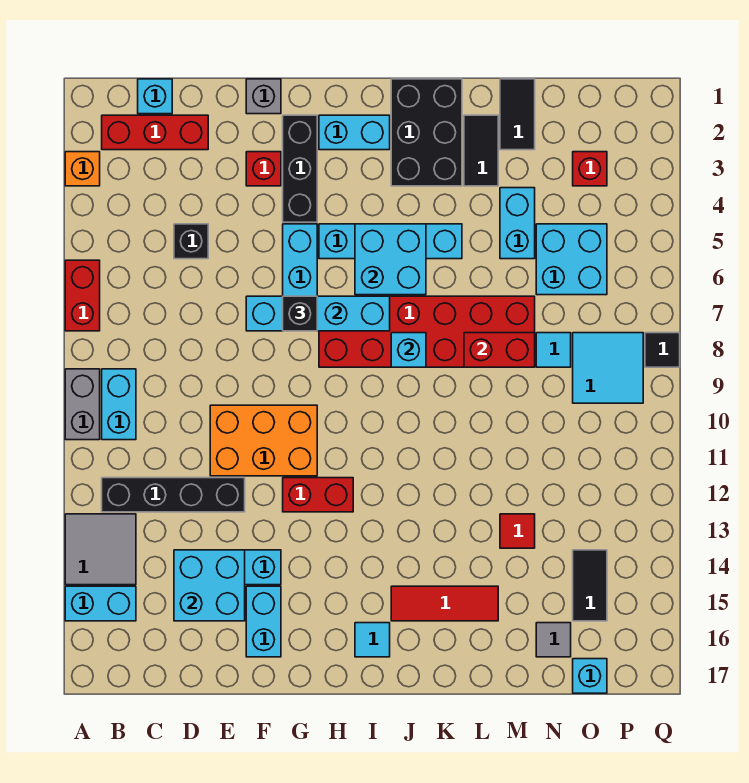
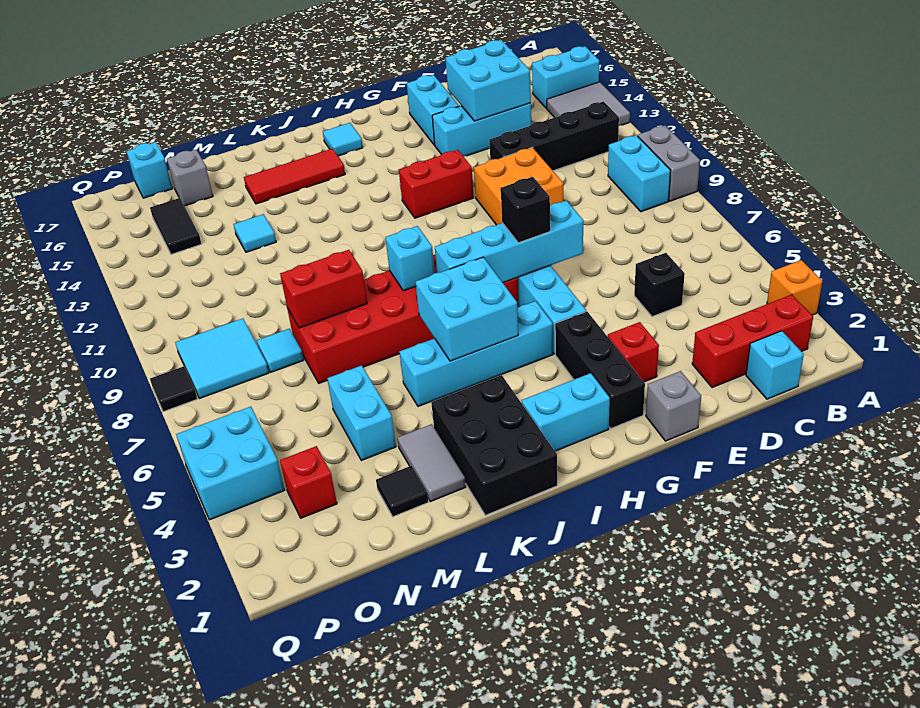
red 1x2 brick [65,260,100,331] -> none
orange 2x3 brick [210,405,317,476] -> orange 2x2 brick [474,147,563,225]
black 1x2 tile [464,115,498,186] -> grey 1x2 tile [397,424,466,502]
black 1x2 tile [500,79,535,150] -> black 1x1 tile [376,466,428,517]
red 1x1 tile [500,514,535,548] -> cyan 1x1 tile [233,214,276,252]
cyan 2x2 brick [536,224,607,295] -> cyan 2x2 brick moved to [176,407,284,520]
grey 1x1 tile [536,623,571,657] -> grey 1x1 brick [167,150,213,206]

